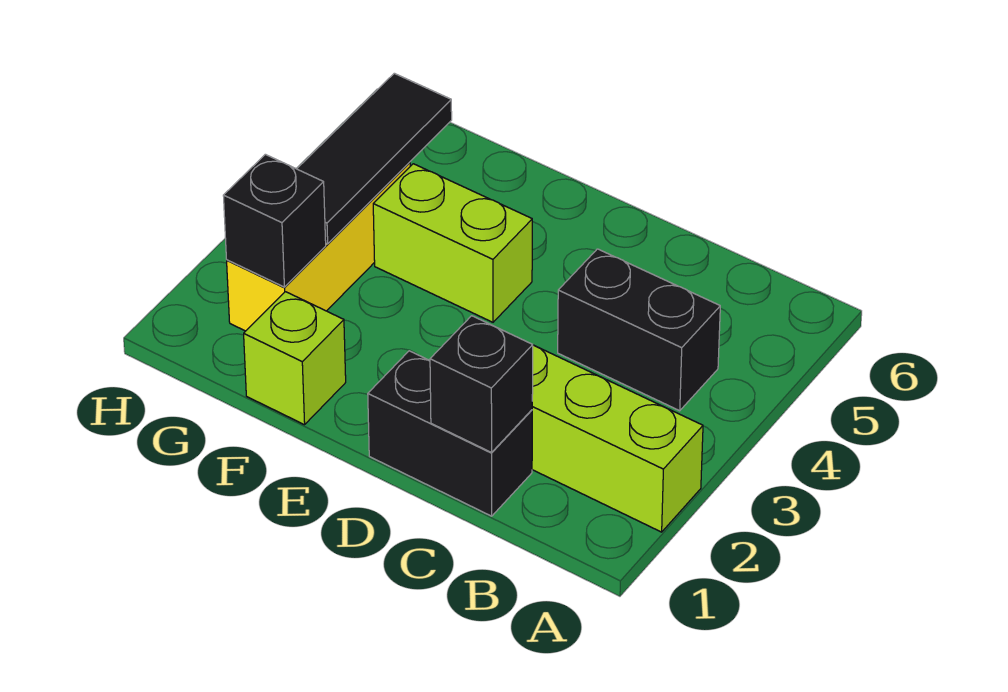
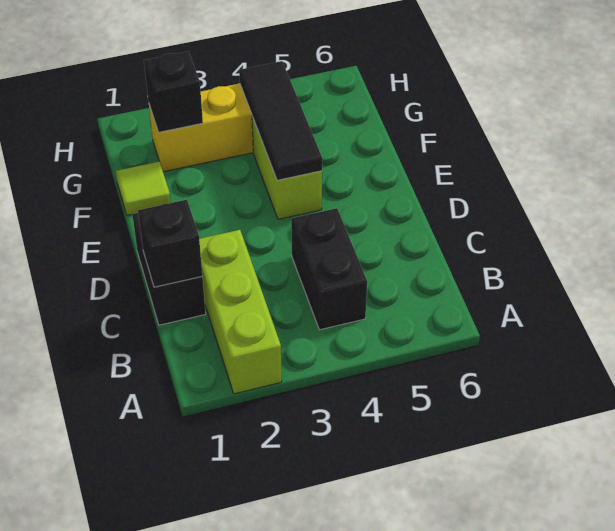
lime 1x1 brick [244,292,346,425] -> lime 1x1 tile [116,162,171,215]
black 1x3 tile [297,73,452,244] -> black 1x3 tile turned to [239,61,322,180]

